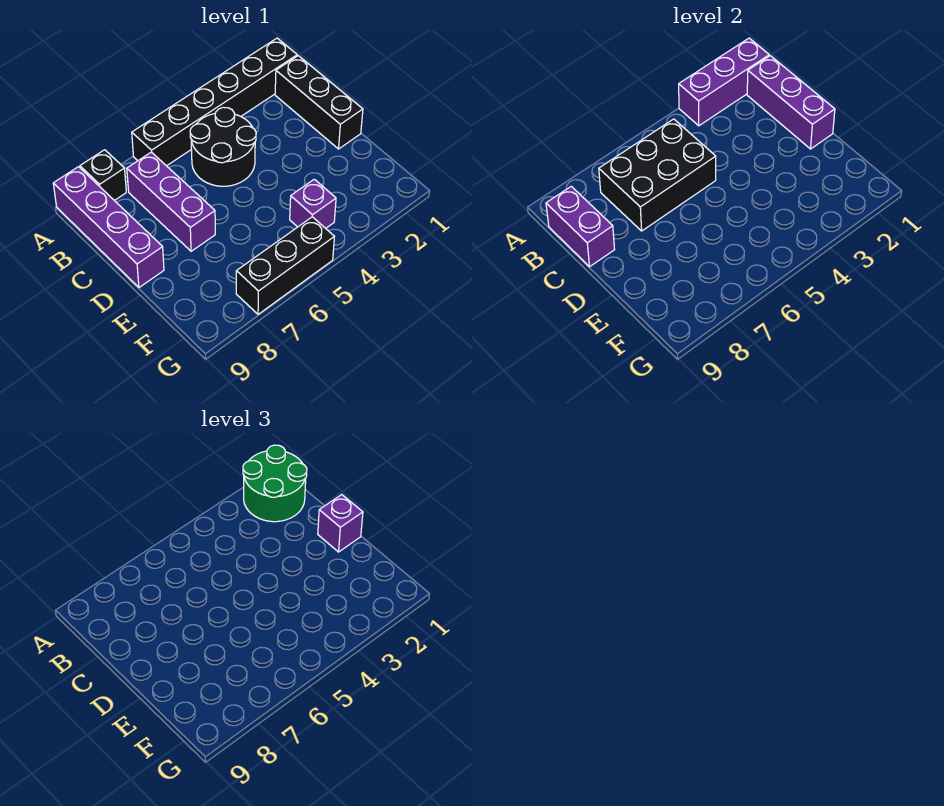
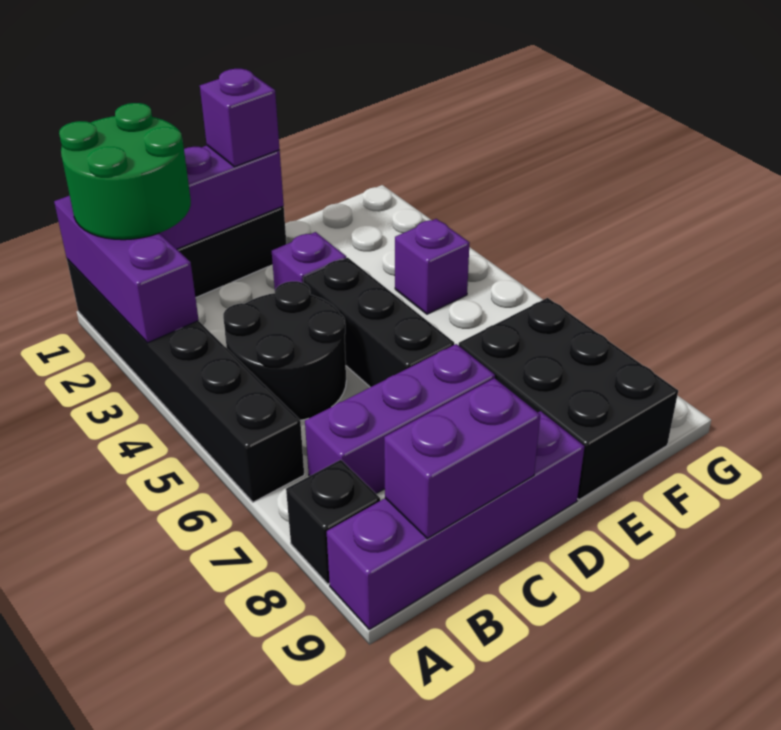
black 2x3 brick [599,119,716,231] -> black 2x3 brick moved to [458,298,678,500]
none -> purple 1x1 brick [272,232,346,290]
black 1x3 brick [236,217,334,314] -> black 1x3 brick moved to [303,258,454,387]

